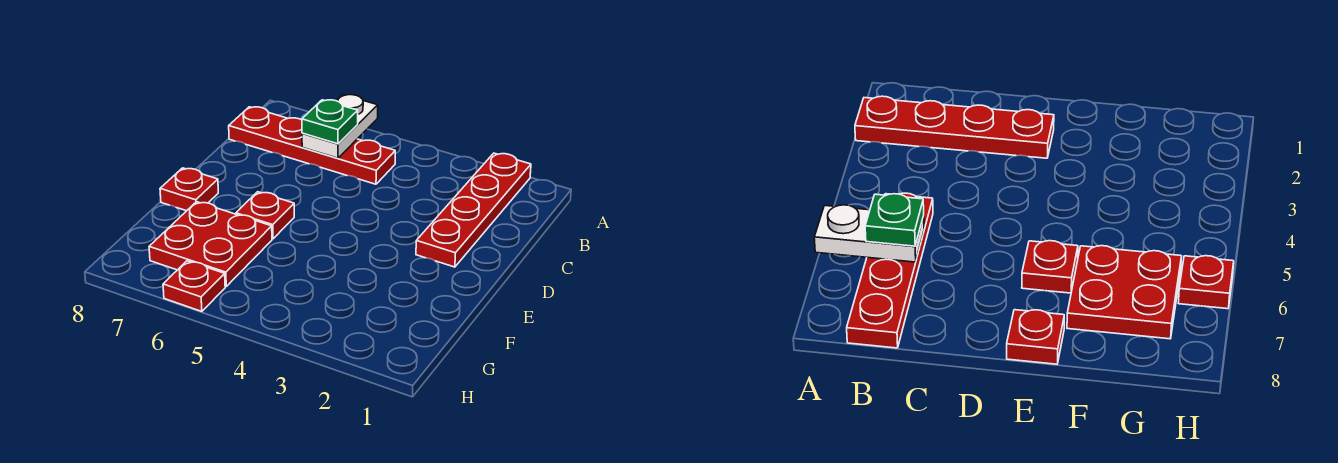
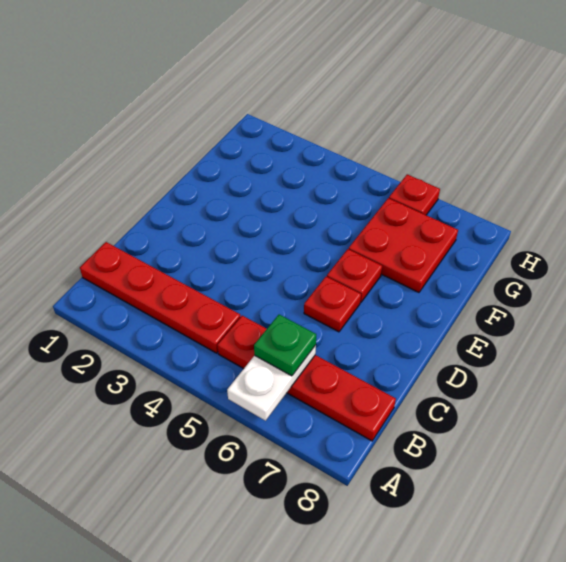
red 1x4 plate [416,153,531,267] -> red 1x4 plate turned to [80,242,240,353]
red 1x1 plate [160,168,218,211] -> red 1x1 plate moved to [304,277,361,332]

